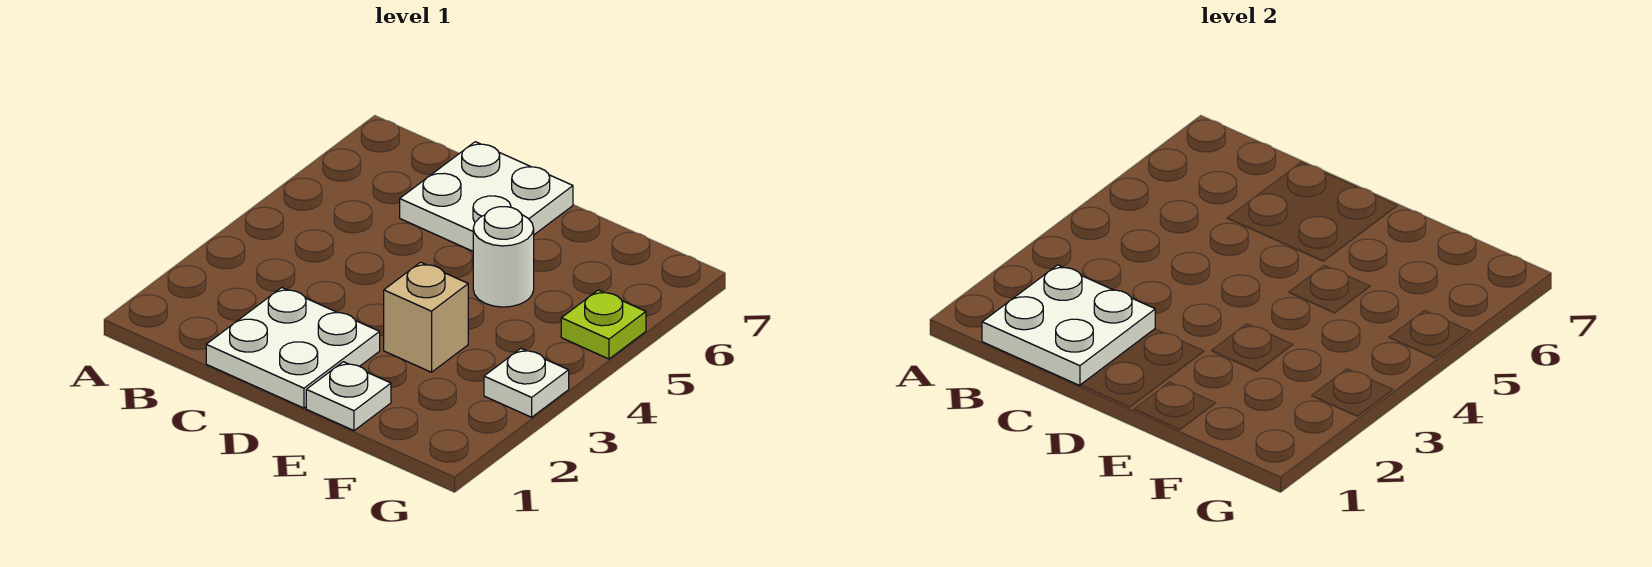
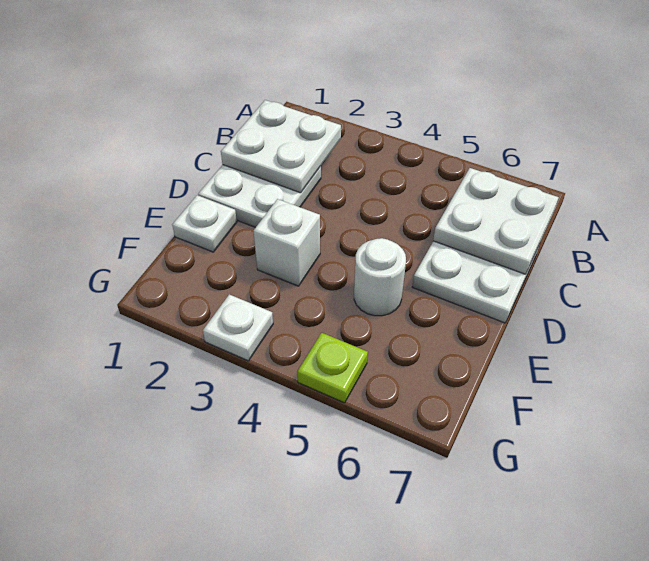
none -> white 2x2 plate [433,168,559,274]
tan 1x1 brick [384,262,468,372] -> white 1x1 brick [254,199,320,286]

